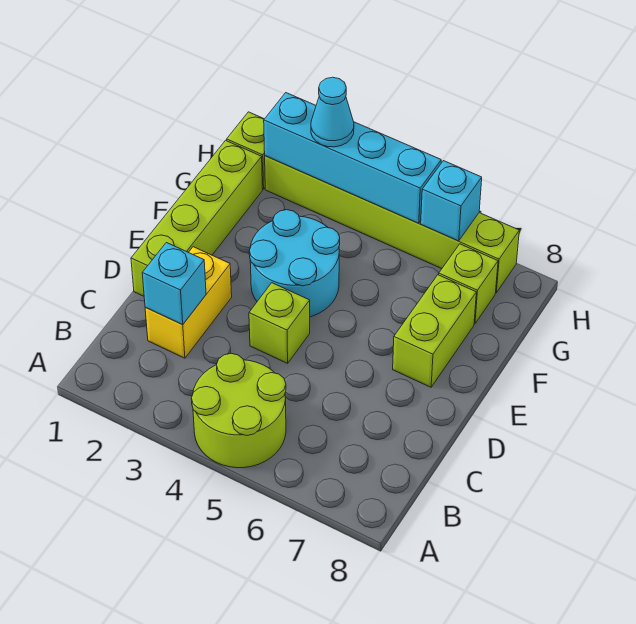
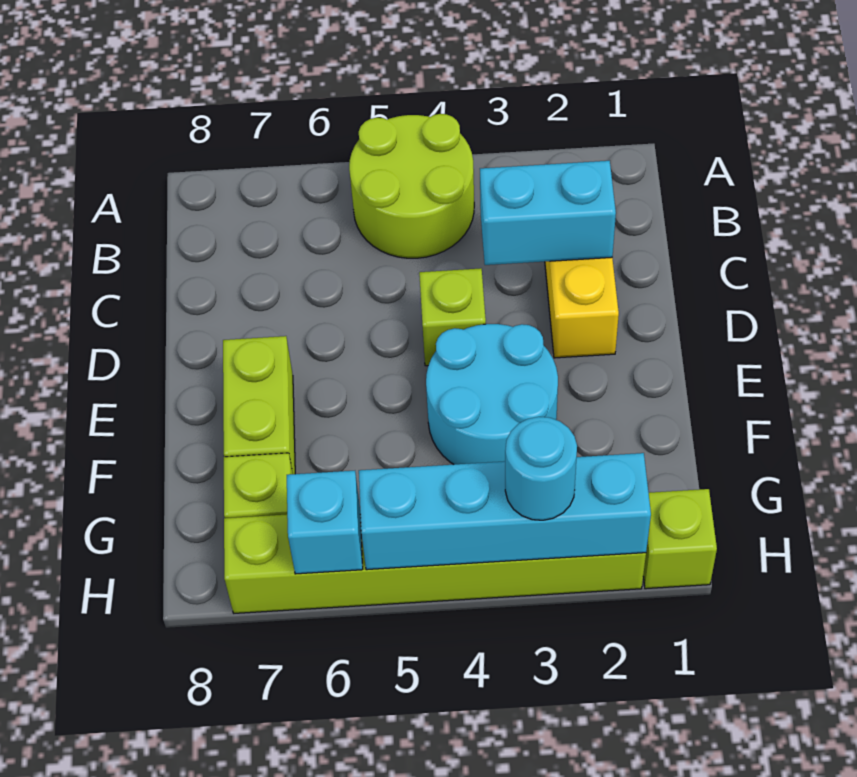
cyan 1x1 brick [142,243,206,325] -> cyan 1x2 brick [480,161,616,265]
lime 1x4 brick [131,140,263,296] -> none
cyan 1x1 cone [311,77,354,147] -> cyan 1x1 round brick [505,417,577,520]

